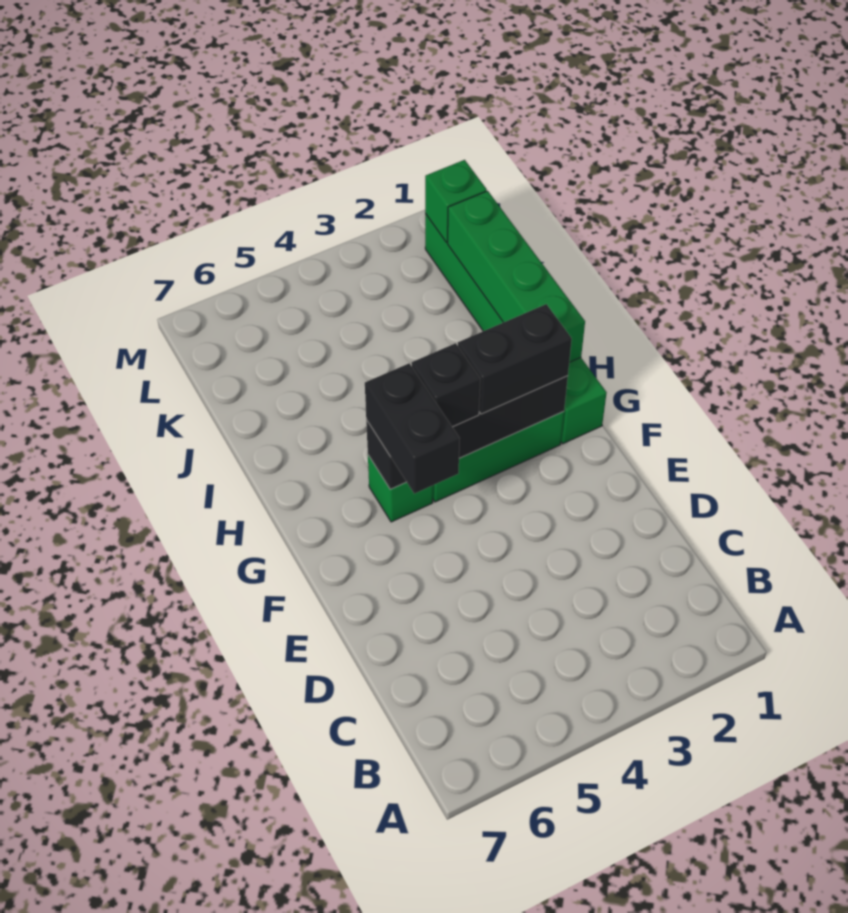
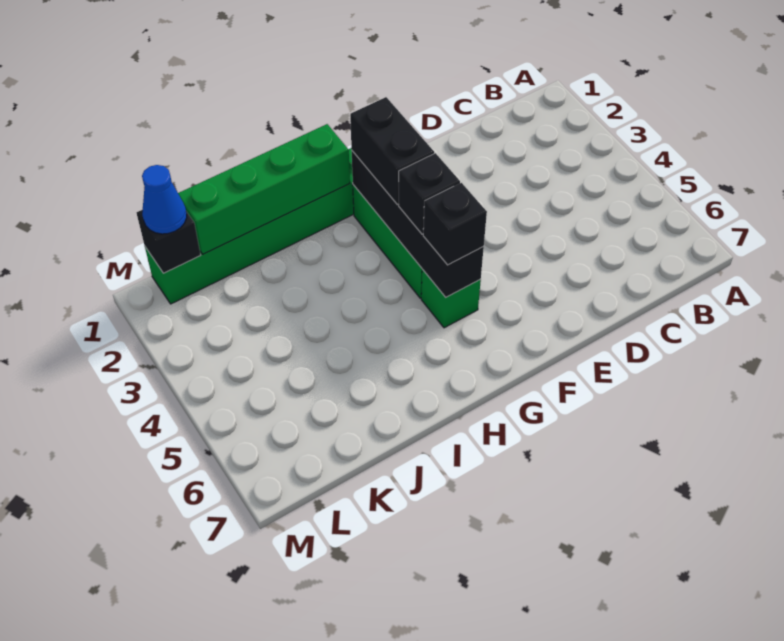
black 1x2 brick [365,363,460,494] -> black 1x1 brick [423,183,487,265]
green 1x1 brick [425,160,487,243] -> black 1x1 brick [137,210,201,273]
none -> blue 1x1 cone [142,165,187,234]

